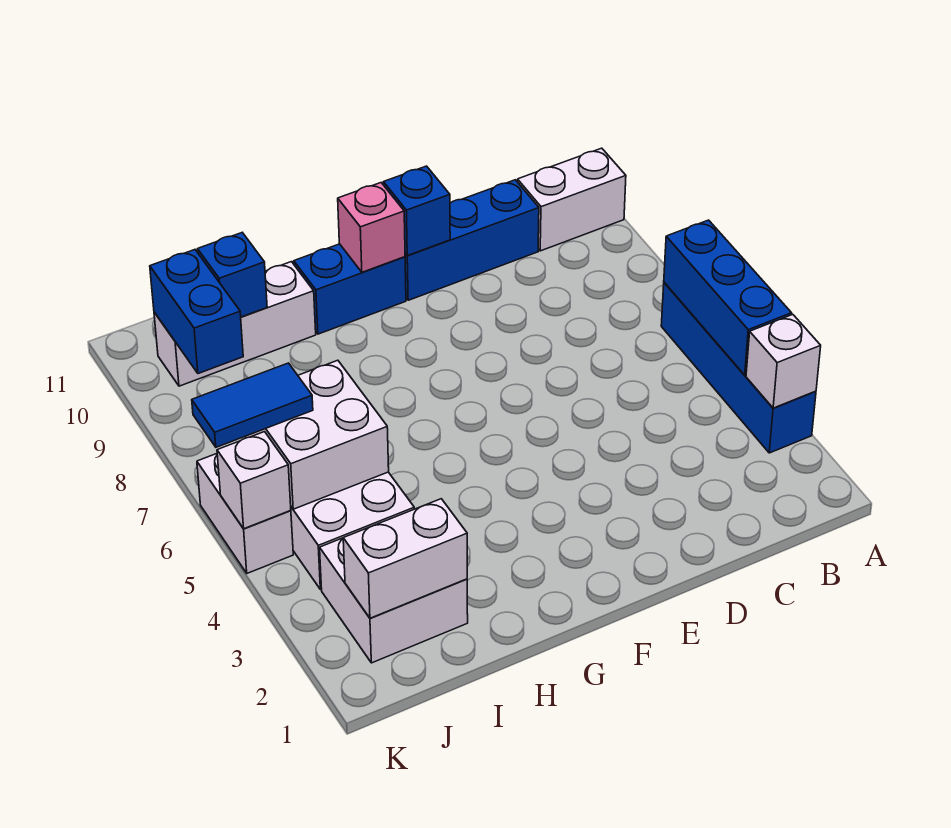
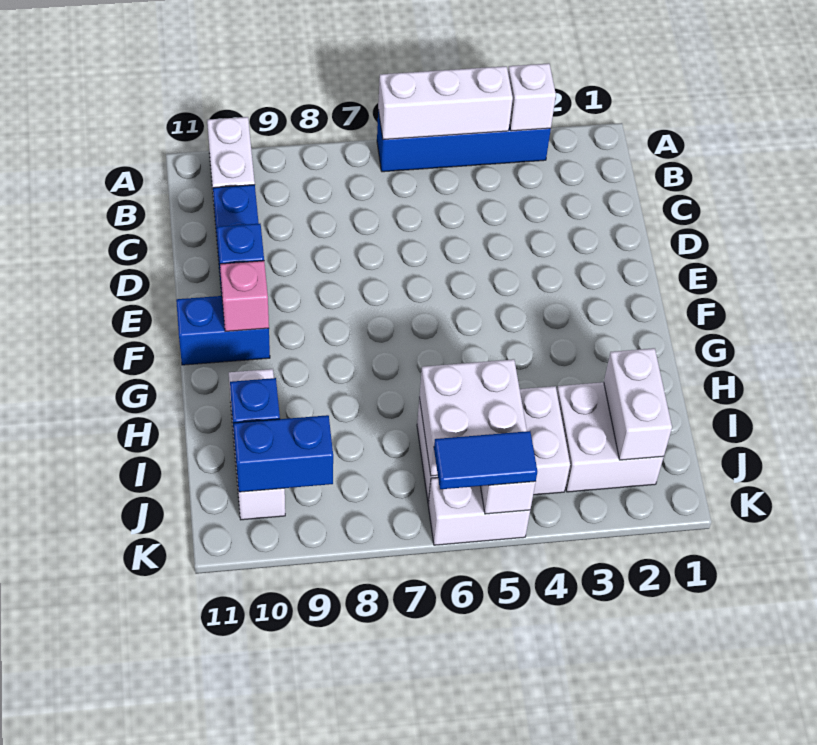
blue 1x3 brick [664,220,792,375] -> white 1x3 brick [378,66,513,140]
blue 1x2 brick [294,244,406,334] -> blue 1x2 brick turned to [176,296,270,365]
blue 1x2 tile [192,363,313,447] -> blue 1x2 tile turned to [434,431,537,489]

